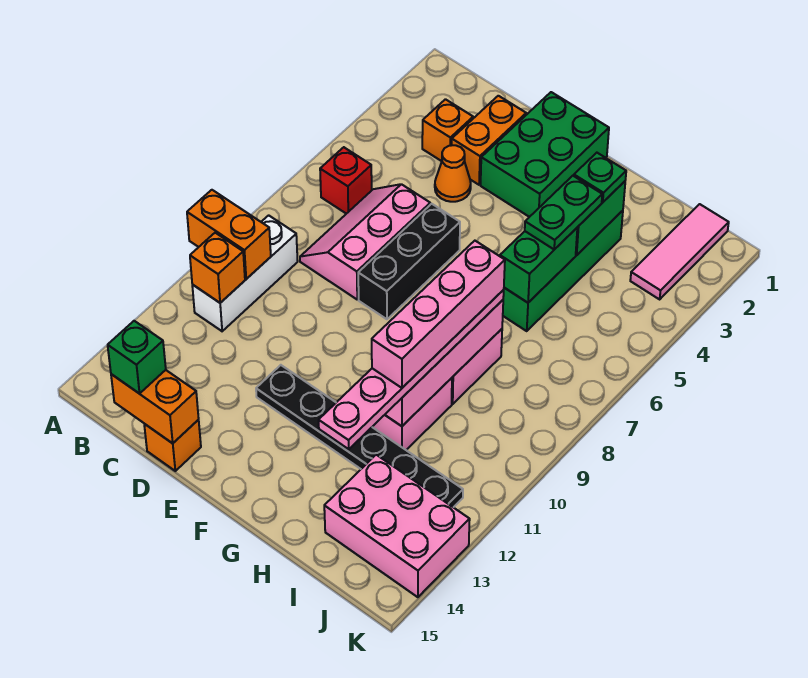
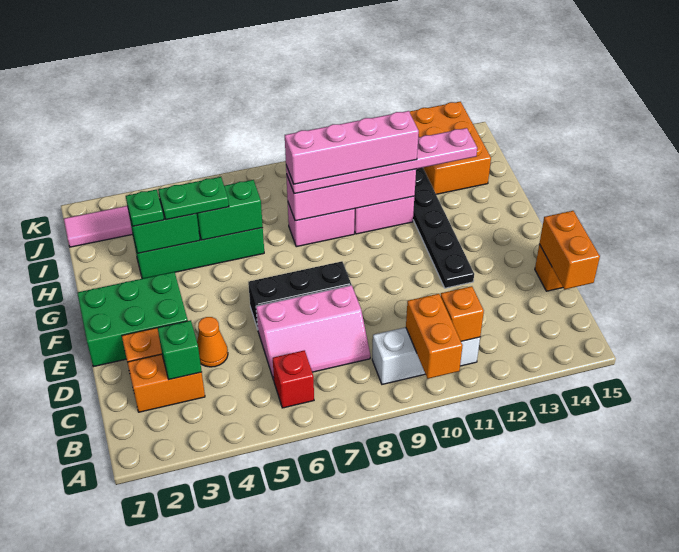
orange 1x1 brick [422,99,473,161] -> orange 1x2 brick [127,354,205,412]
green 1x1 brick [108,321,166,394] -> green 1x1 brick moved to [158,320,202,380]
pink 2x3 brick [324,455,470,597] -> orange 2x3 brick [409,102,491,194]

